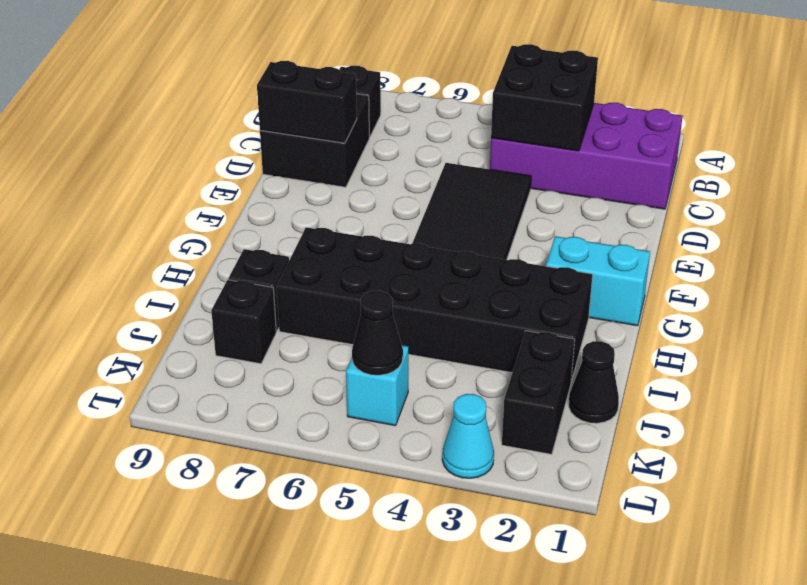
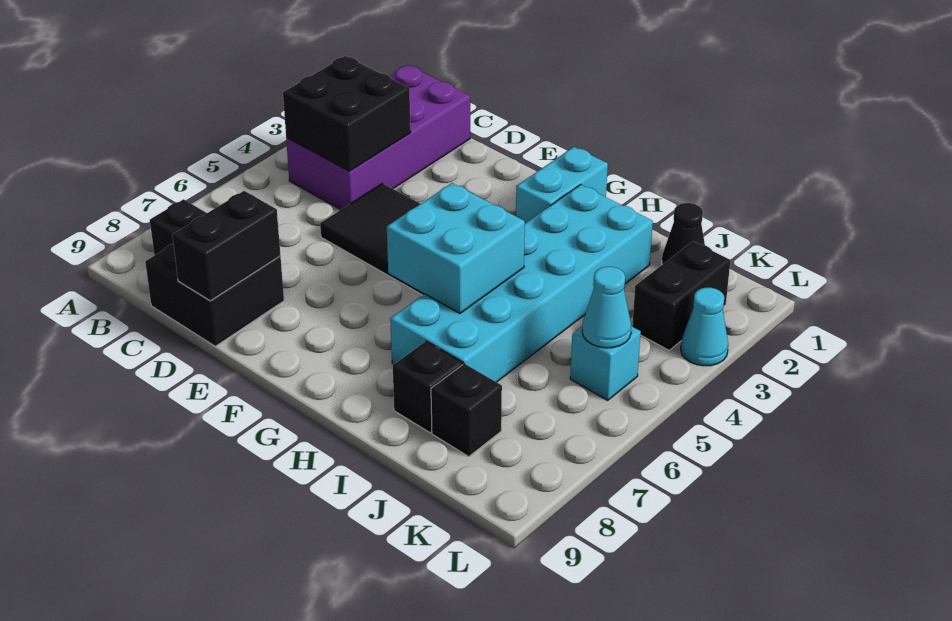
none -> cyan 2x2 brick [387,183,525,313]
black 2x6 brick [277,227,593,382] -> cyan 2x6 brick [390,185,653,382]
black 1x2 brick [502,331,575,454] -> black 1x2 brick turned to [632,241,730,350]
black 1x1 cone [352,291,403,375] -> cyan 1x1 cone [582,267,631,348]

